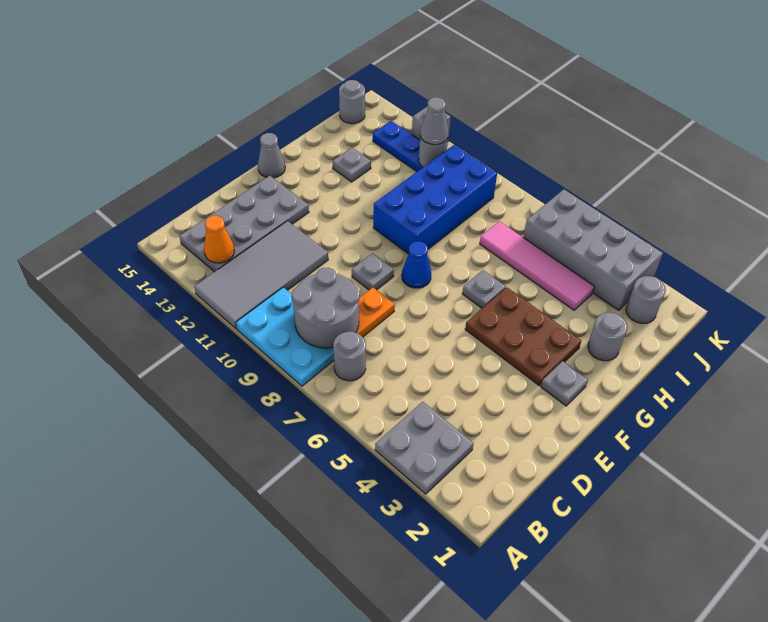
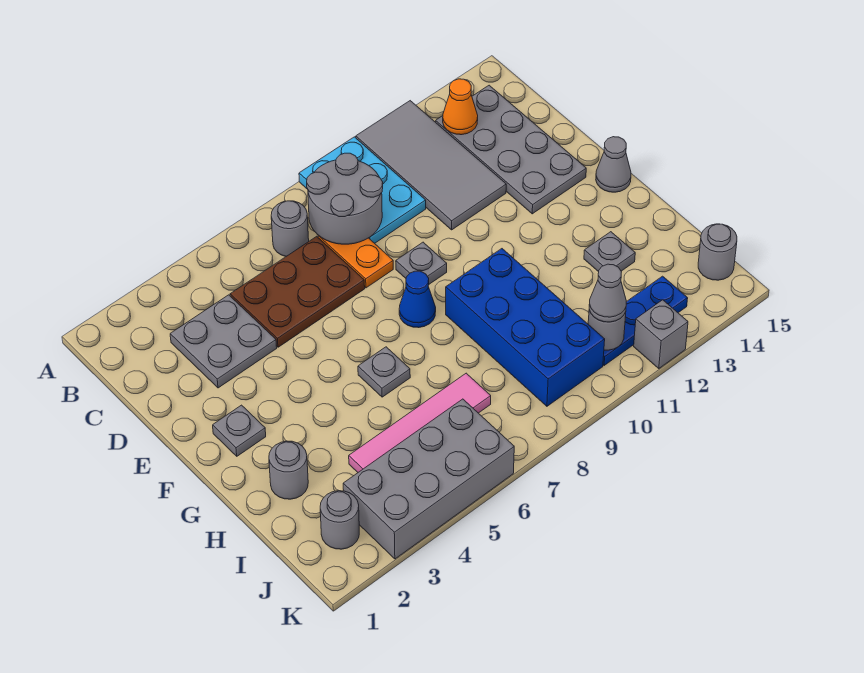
grey 2x2 plate [375,402,473,494] -> grey 2x2 plate moved to [170,295,277,388]
cyan 2x3 plate [236,287,334,386] -> cyan 2x3 plate turned to [299,137,426,243]
brown 2x3 plate [465,288,581,386] -> brown 2x3 plate moved to [230,236,365,347]

